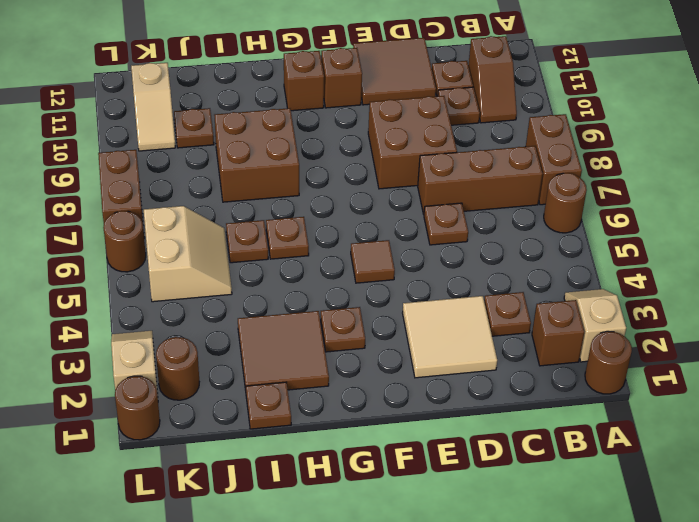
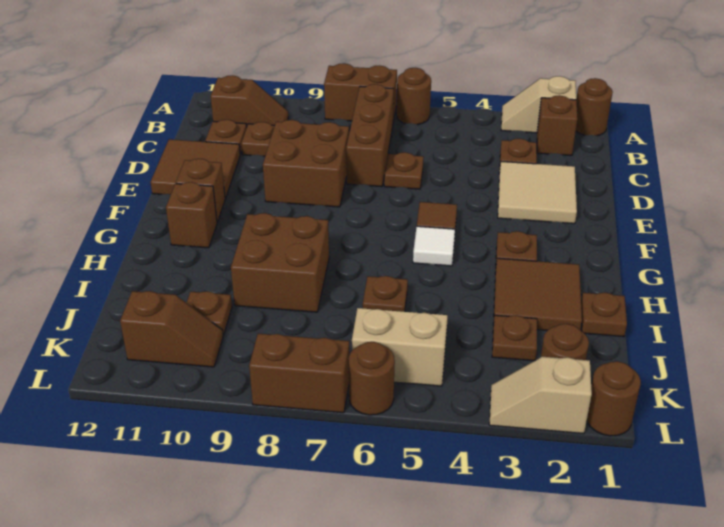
none -> white 1x1 tile [413,226,455,266]
brown 1x1 plate [266,217,309,259] -> brown 1x1 plate moved to [492,315,537,361]
tan 1x2 slope [131,63,175,151] -> brown 1x2 slope [120,291,223,367]

